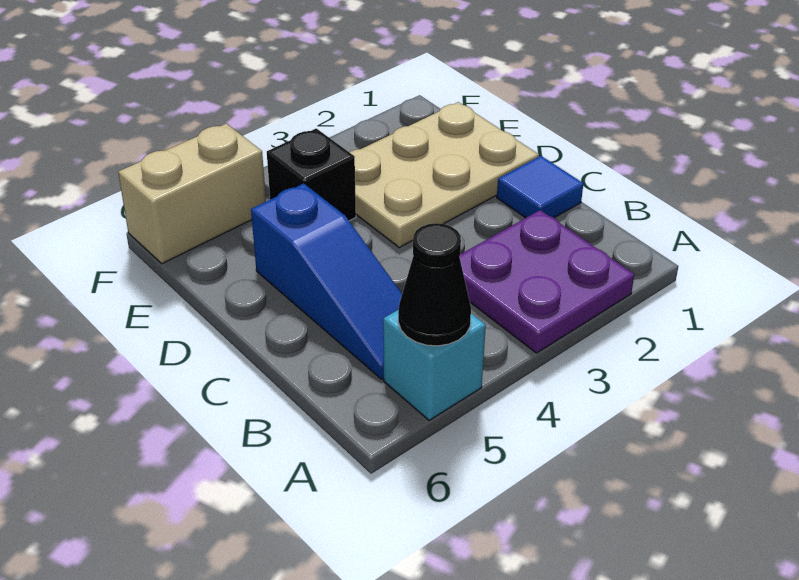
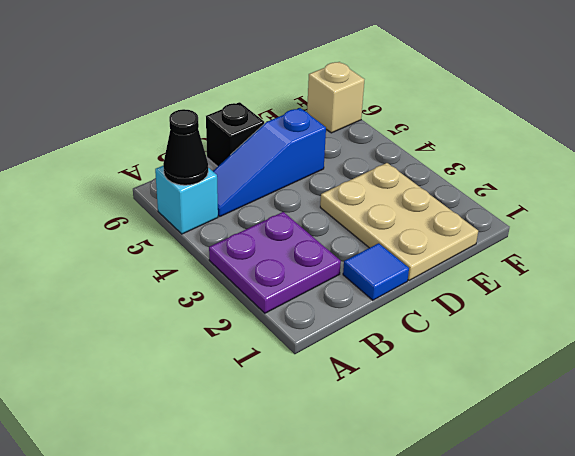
black 1x1 brick [267,128,356,221] -> black 1x1 brick moved to [206,102,264,167]
tan 1x2 brick [118,123,266,264] -> tan 1x1 brick [307,62,364,133]

